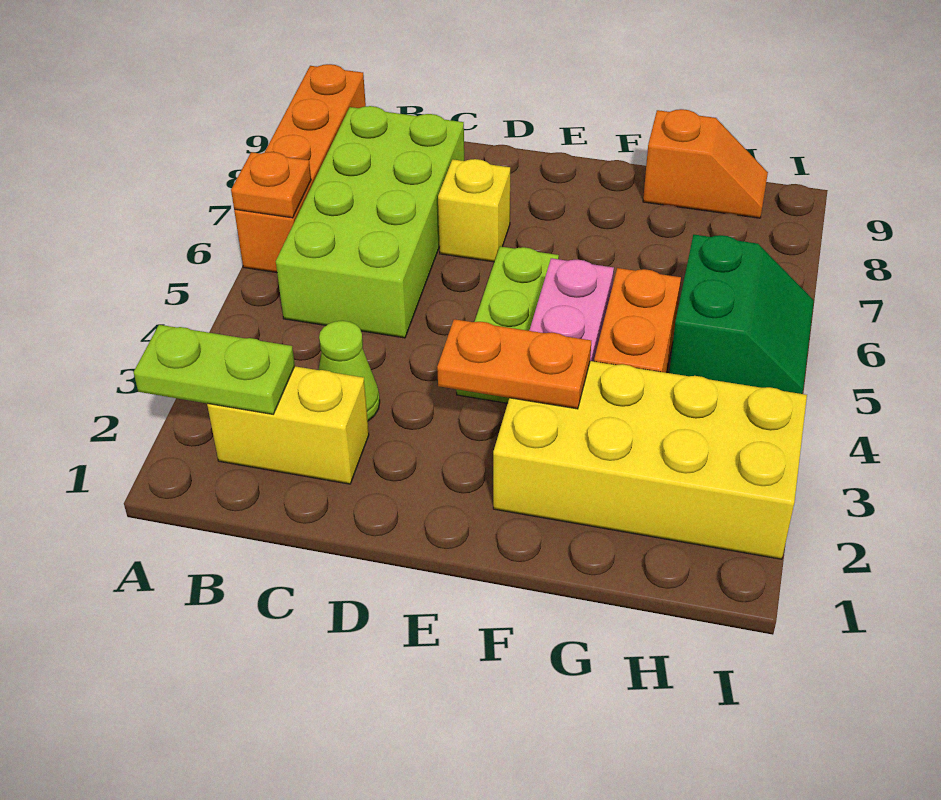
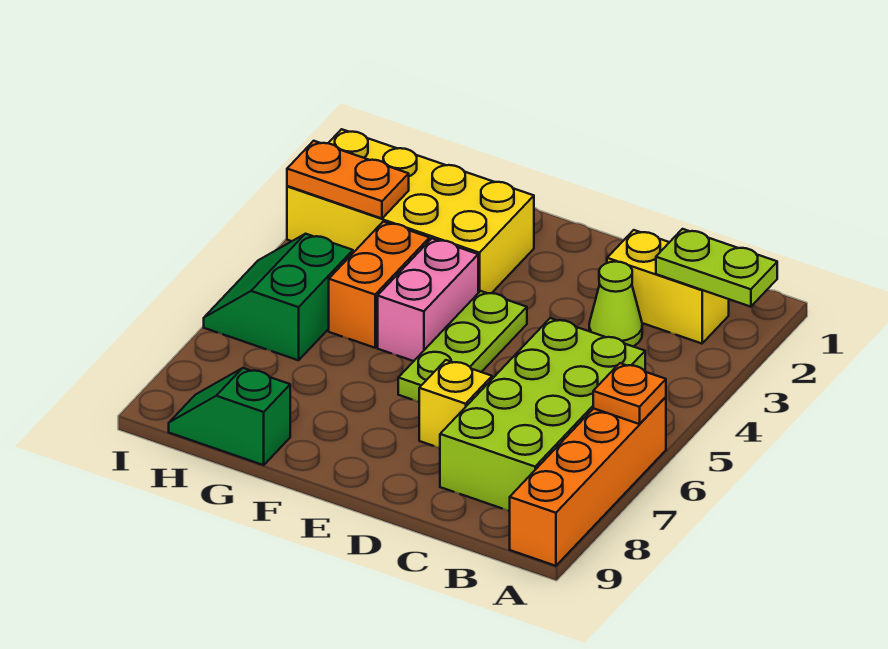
orange 1x2 plate [437,319,591,409] -> orange 1x2 plate moved to [287,141,409,218]
orange 1x2 slope [643,109,768,218] -> green 1x2 slope [169,368,290,465]

